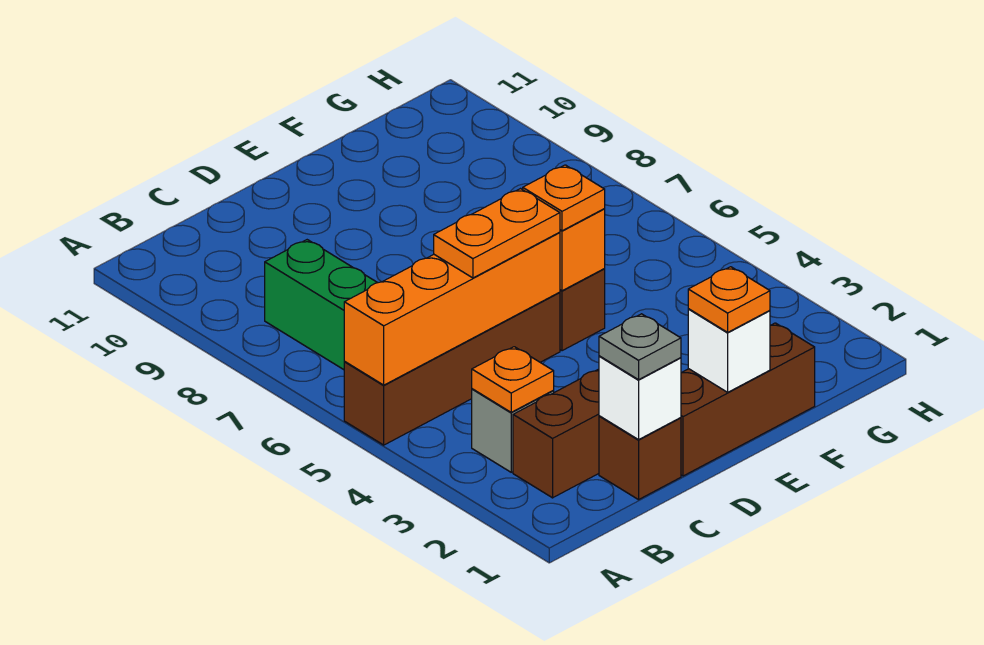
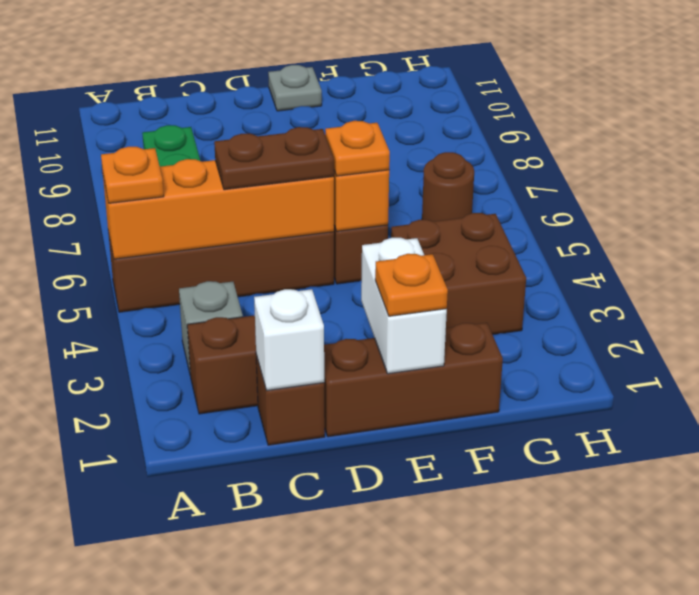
orange 1x1 plate [472,347,554,412] -> orange 1x1 plate moved to [101,147,164,203]
grey 1x1 plate [599,314,681,380] -> grey 1x1 plate moved to [268,65,322,111]
orange 1x2 plate [434,189,560,278] -> brown 1x2 plate [214,127,334,190]
white 1x1 brick [688,309,770,392] -> white 1x2 brick [361,238,447,374]
none -> brown 2x2 brick [391,213,526,335]
none -> brown 1x1 round brick [422,152,474,221]

